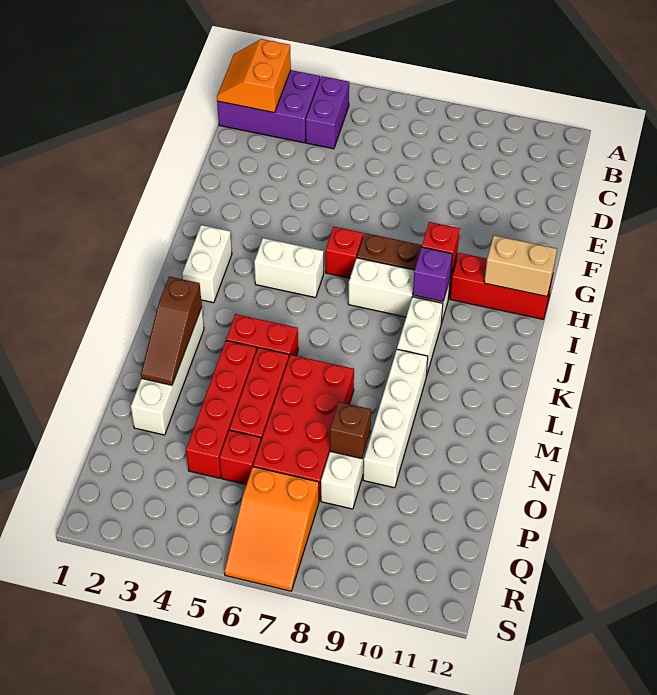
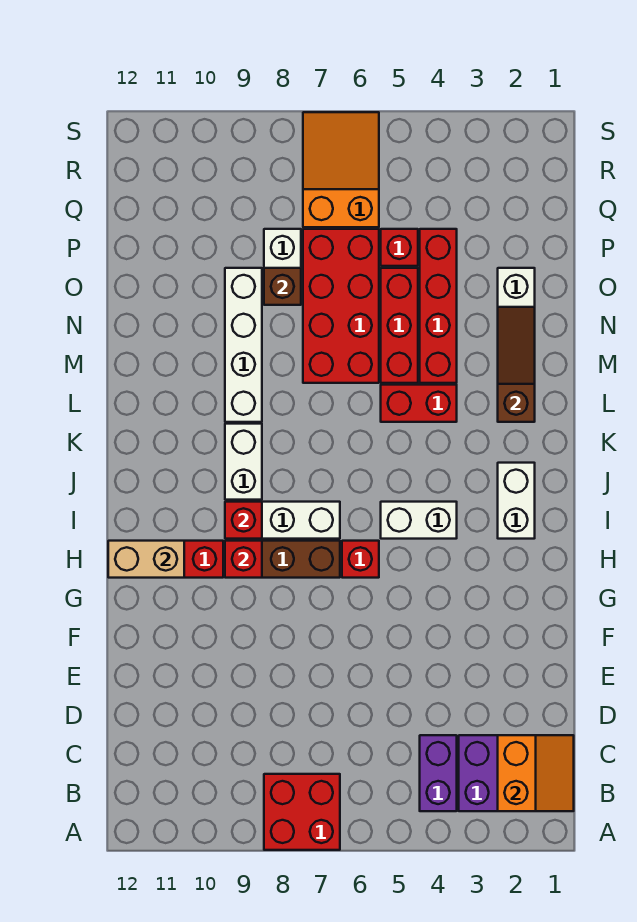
none -> red 2x2 brick [264,774,340,850]
purple 1x1 brick [413,247,452,302] -> red 1x1 brick [225,502,262,539]

